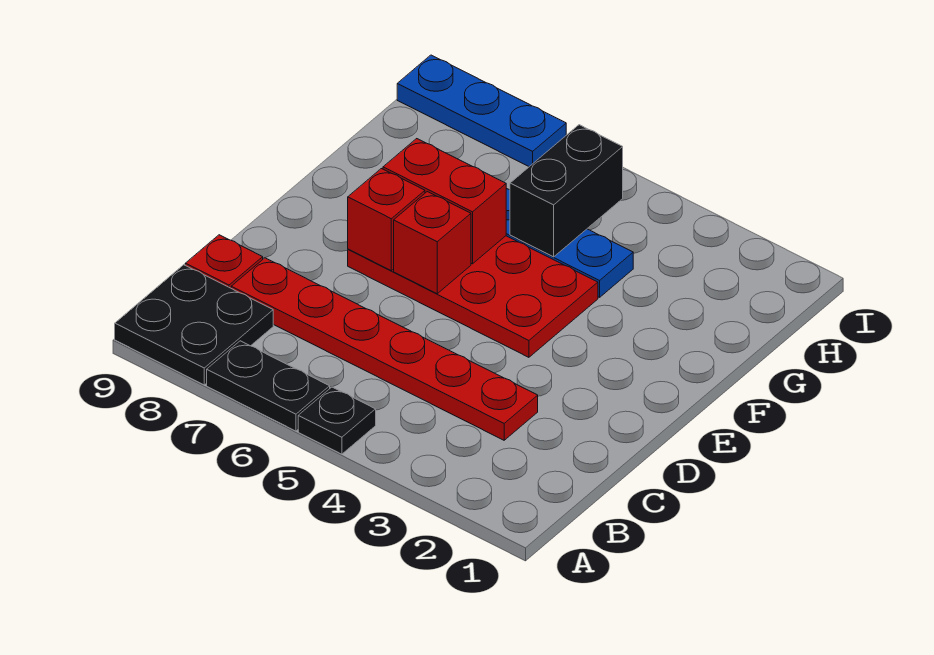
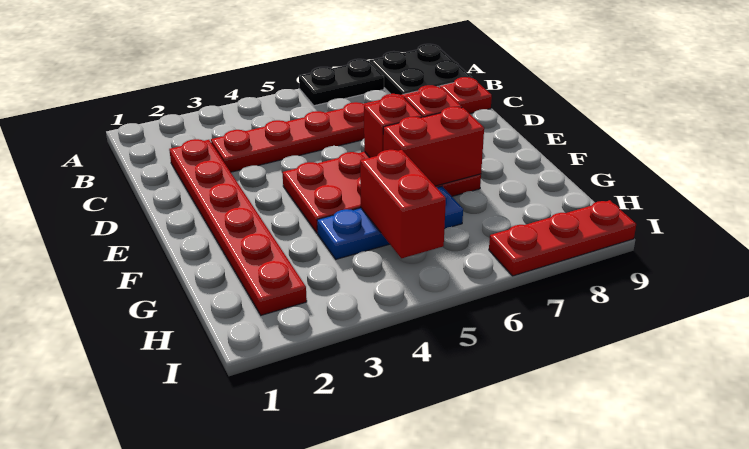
black 1x1 plate [298,387,376,454] -> none
none -> red 1x6 plate [169,139,307,315]
black 1x2 brick [510,125,623,257] -> red 1x2 brick [360,150,446,258]
blue 1x3 plate [397,55,566,167] -> red 1x3 plate [489,200,636,276]

